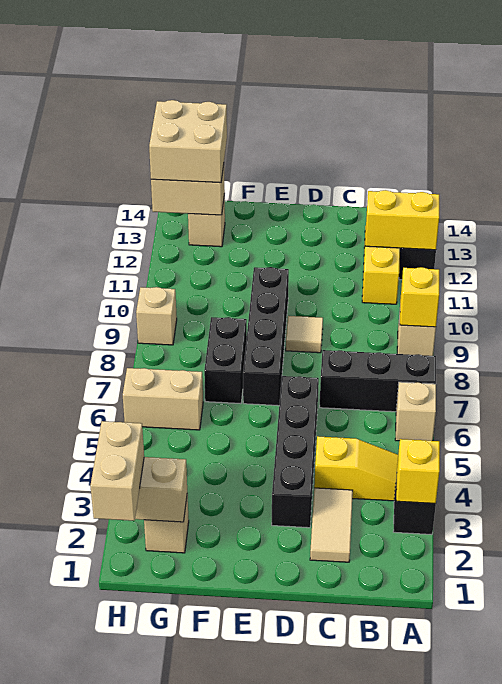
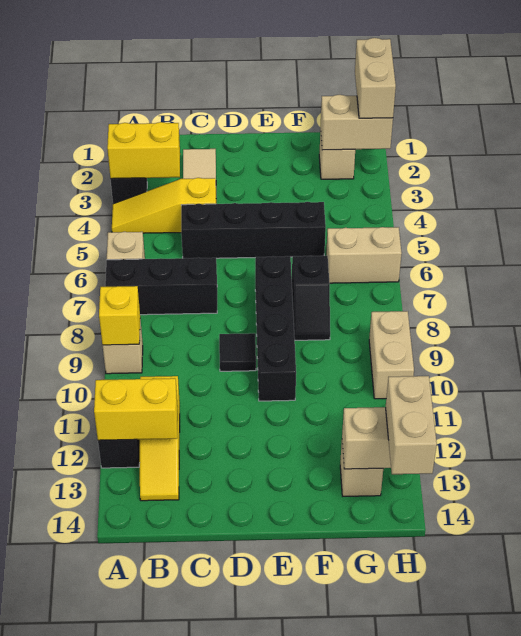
yellow 1x1 brick [396,439,440,504] -> yellow 1x2 brick [107,122,180,179]
black 1x4 brick [272,376,319,528] -> black 1x4 brick turned to [181,202,326,258]
tan 1x1 tile [286,316,323,353] -> black 1x1 tile [219,333,256,371]
black 1x2 brick [204,317,247,404] -> black 1x2 slope [292,256,330,340]
tan 2x2 brick [149,100,227,183] -> tan 1x2 brick [386,376,437,474]
tan 1x1 brick [136,287,177,345] -> tan 1x2 brick [369,311,414,399]

